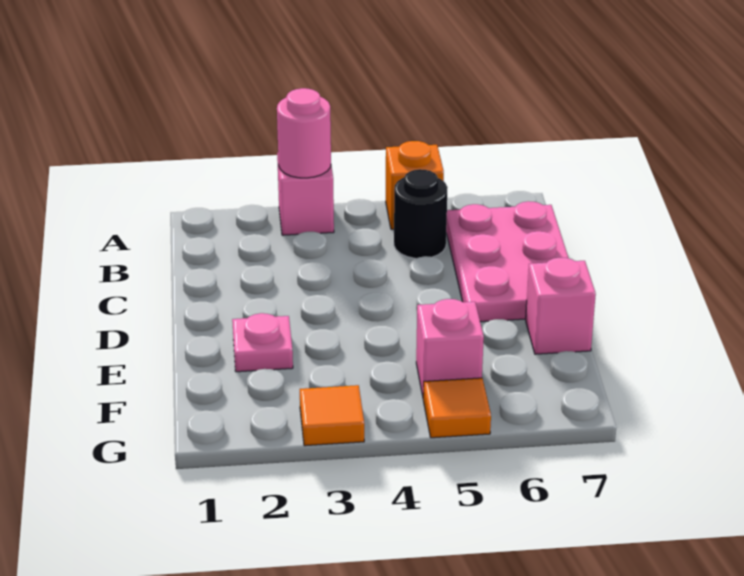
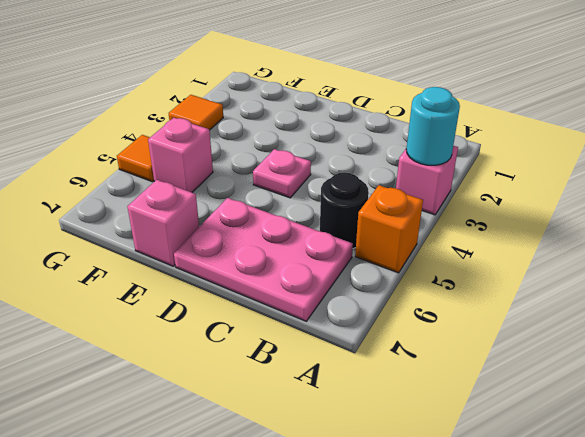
pink 1x1 round brick [277,88,331,178] -> cyan 1x1 round brick [406,87,460,165]
pink 1x1 plate [232,313,293,372] -> pink 1x1 plate moved to [253,149,311,198]

